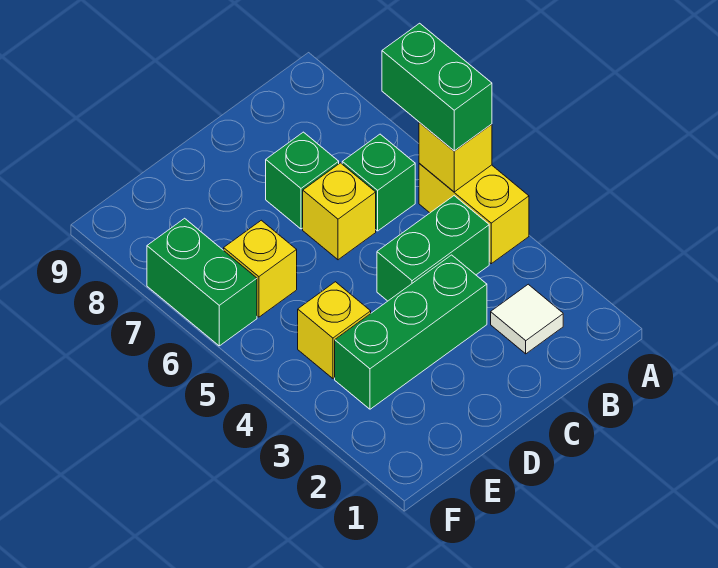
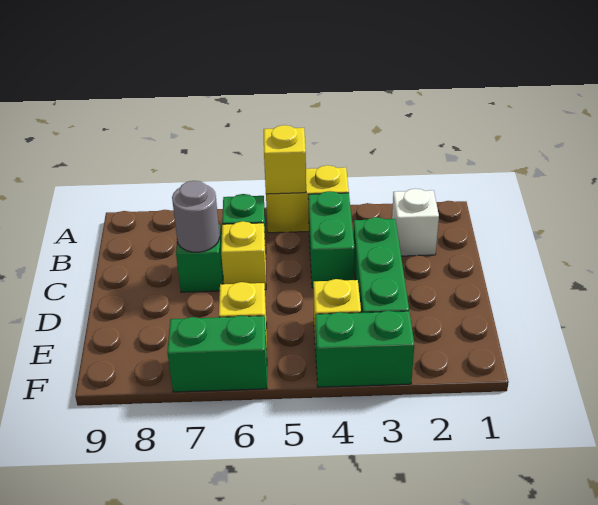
green 1x2 brick [382,23,492,151] -> green 1x2 brick moved to [315,311,414,387]
white 1x1 tile [491,284,563,354] -> white 1x1 brick [392,189,439,256]
none -> grey 1x1 round brick [172,181,220,252]

